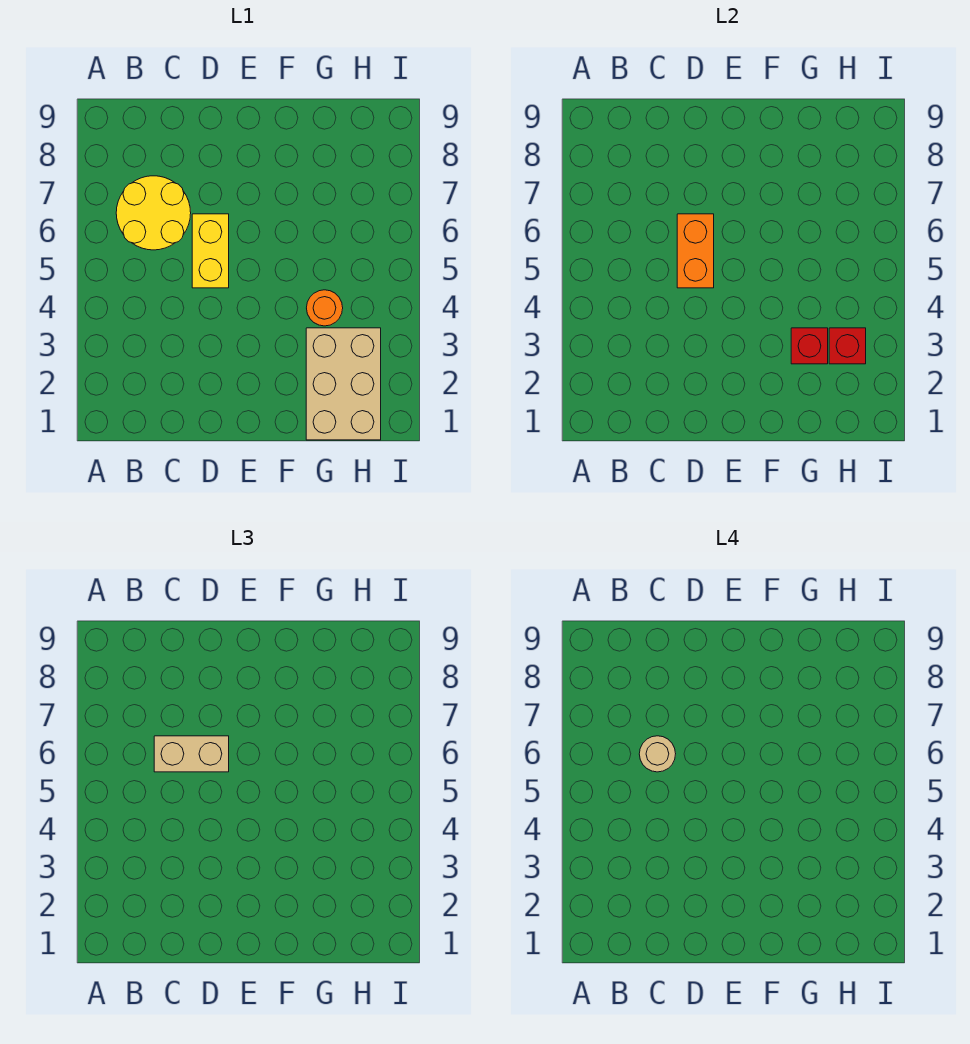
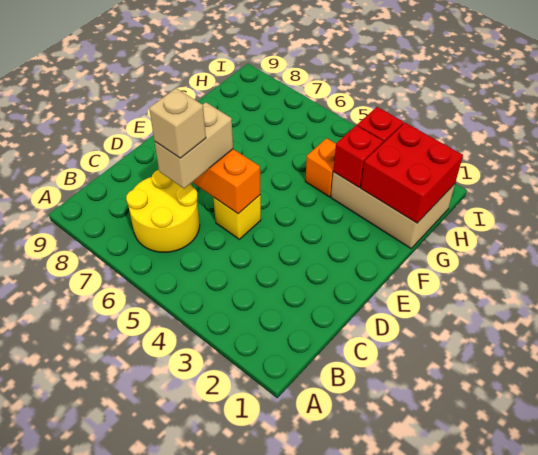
tan 1x1 round brick [639,736,676,772] -> tan 1x1 brick [149,88,206,158]
yellow 1x2 brick [192,214,229,288] -> yellow 1x1 brick [214,195,261,239]
none -> red 2x2 brick [361,123,463,223]
orange 1x1 round brick [307,290,343,326] -> orange 1x1 brick [305,138,336,197]

